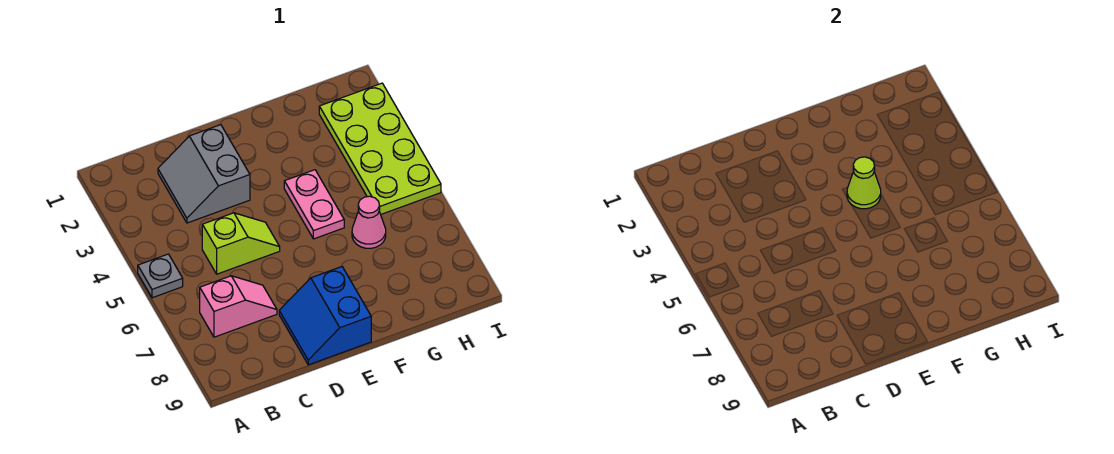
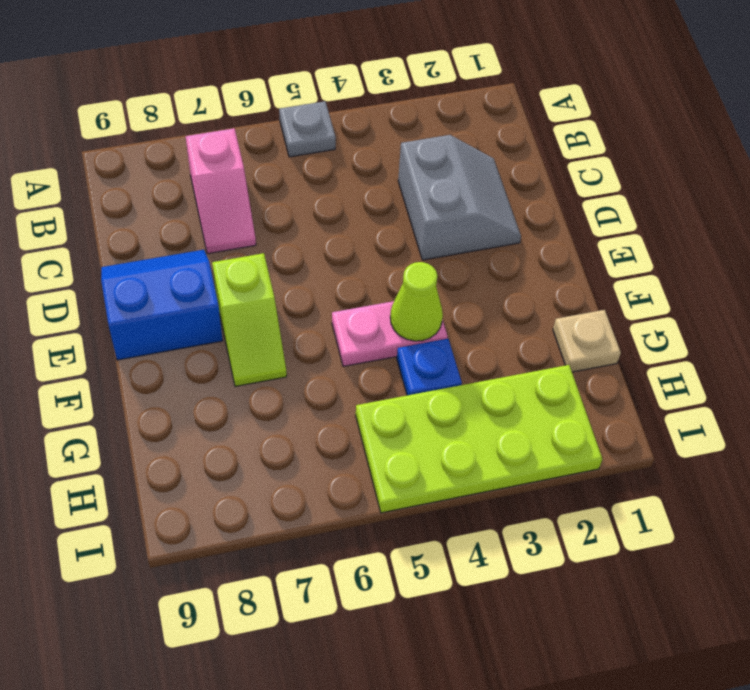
grey 2x2 slope [158,125,250,223] -> grey 2x2 slope turned to [398,135,521,260]
lime 1x2 slope [202,213,280,274] -> lime 1x2 slope moved to [212,253,287,386]
none -> tan 1x1 plate [553,310,621,372]
none -> blue 1x1 plate [397,339,462,395]
pink 1x1 cone [352,196,386,248] -> none

